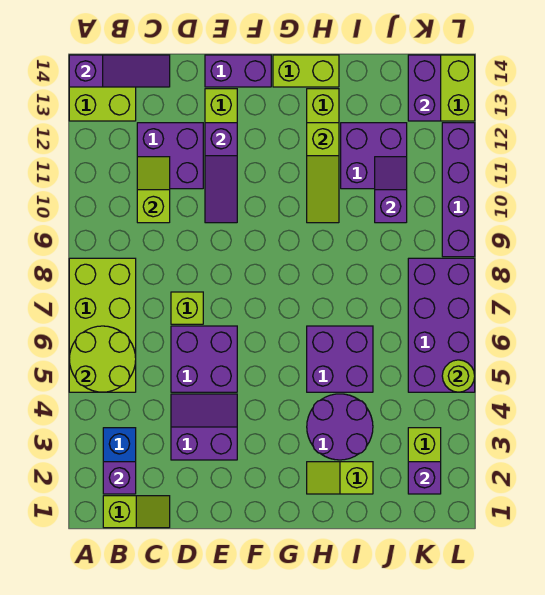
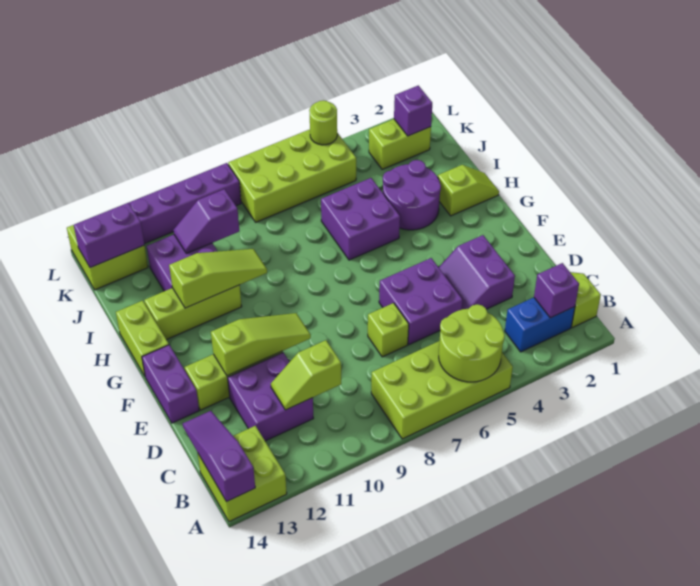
purple 1x3 slope [205,123,237,223] -> lime 1x3 slope [211,313,311,376]
lime 1x2 slope [307,462,373,494] -> lime 1x2 slope turned to [438,165,499,216]
purple 2x4 brick [408,258,475,392] -> lime 2x4 brick [228,129,356,222]

